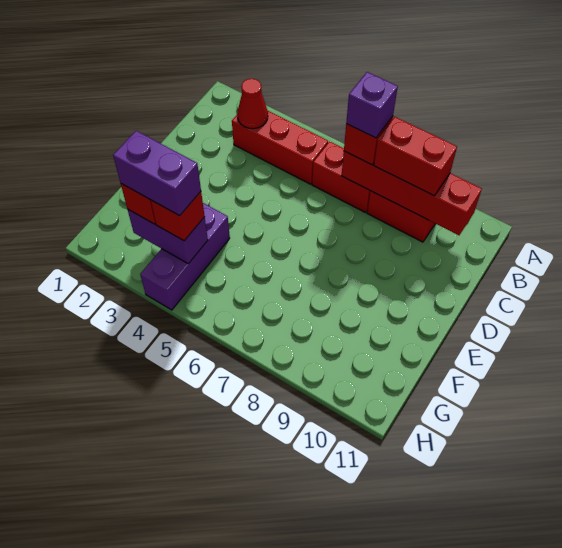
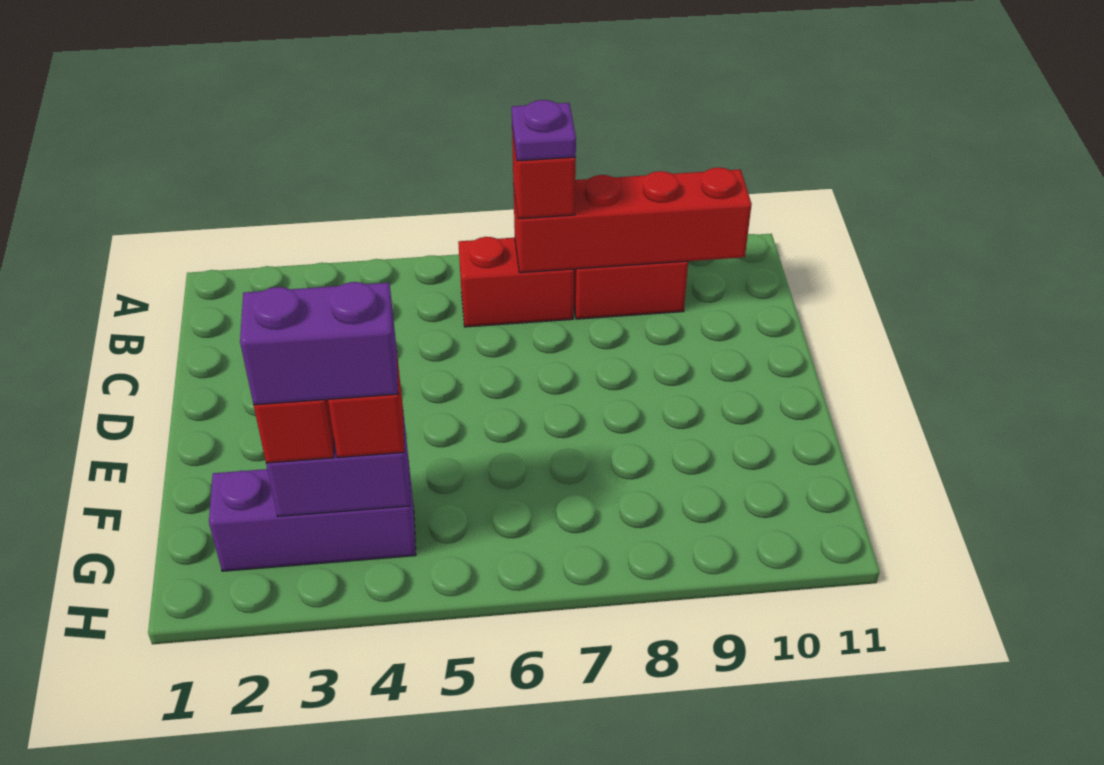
red 1x3 brick [232,111,328,184] -> none
red 1x1 cone [237,79,268,129] -> none
purple 1x1 brick [346,72,398,138] -> purple 1x1 plate [512,100,576,161]
red 1x2 brick [374,117,457,196] -> none
purple 1x3 brick [140,203,230,310] -> purple 1x3 brick turned to [209,469,416,571]

